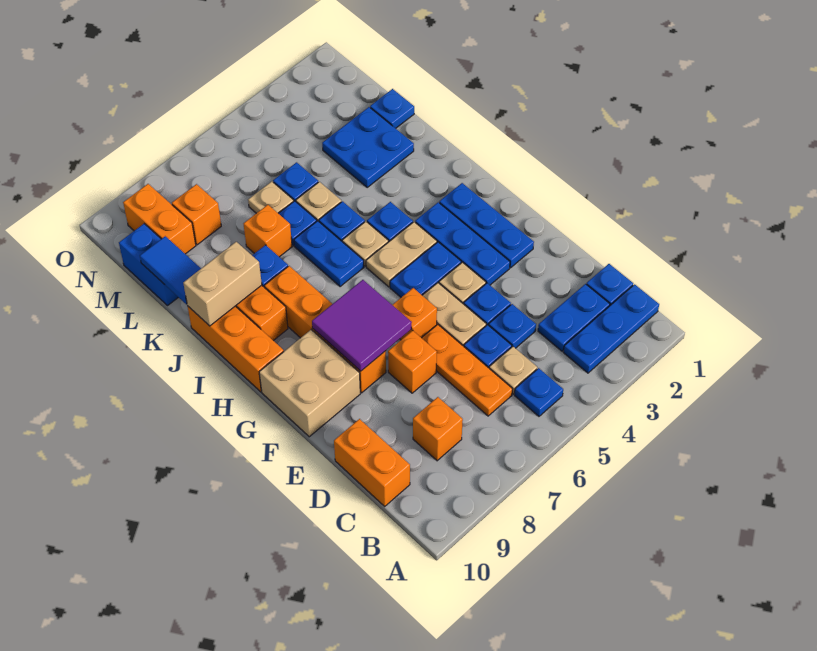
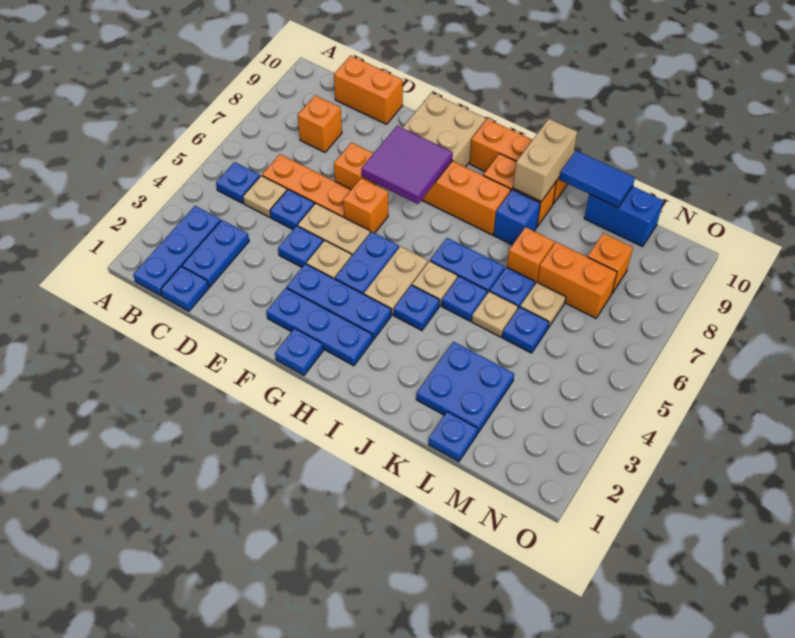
blue 1x1 plate [489,304,536,348] -> blue 1x1 plate moved to [275,328,323,375]
orange 1x2 brick [123,184,196,254] -> orange 1x2 brick moved to [537,242,617,318]

